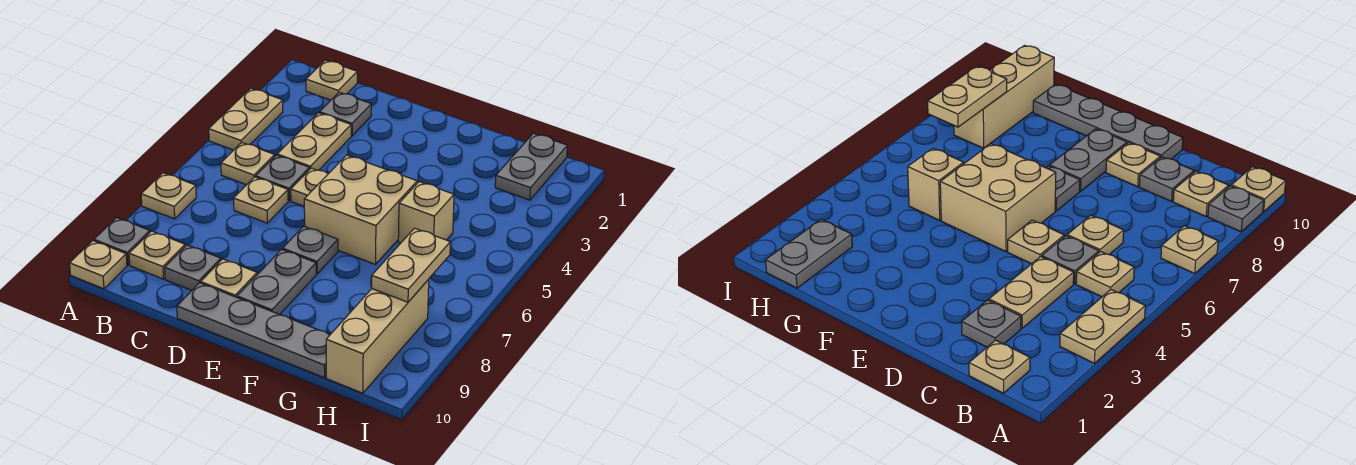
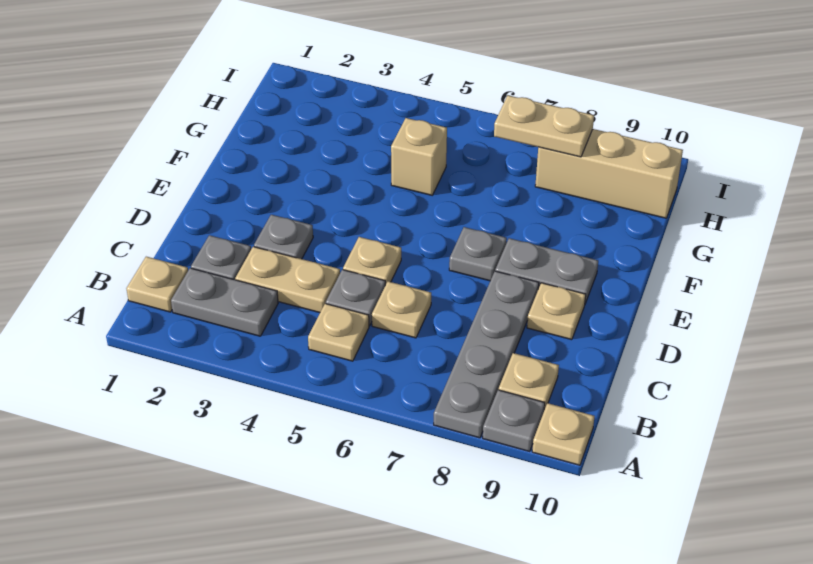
tan 1x2 plate [209,88,283,150] -> none
tan 1x1 plate [141,173,196,219] -> none
grey 1x1 plate [165,245,221,290] -> grey 1x1 plate moved to [254,215,313,259]
grey 1x4 plate [177,283,330,378] -> grey 1x4 plate moved to [434,271,539,438]
tan 2x2 brick [304,155,417,264] -> none
grey 1x2 plate [495,133,568,200] -> grey 1x2 plate moved to [171,268,278,336]

